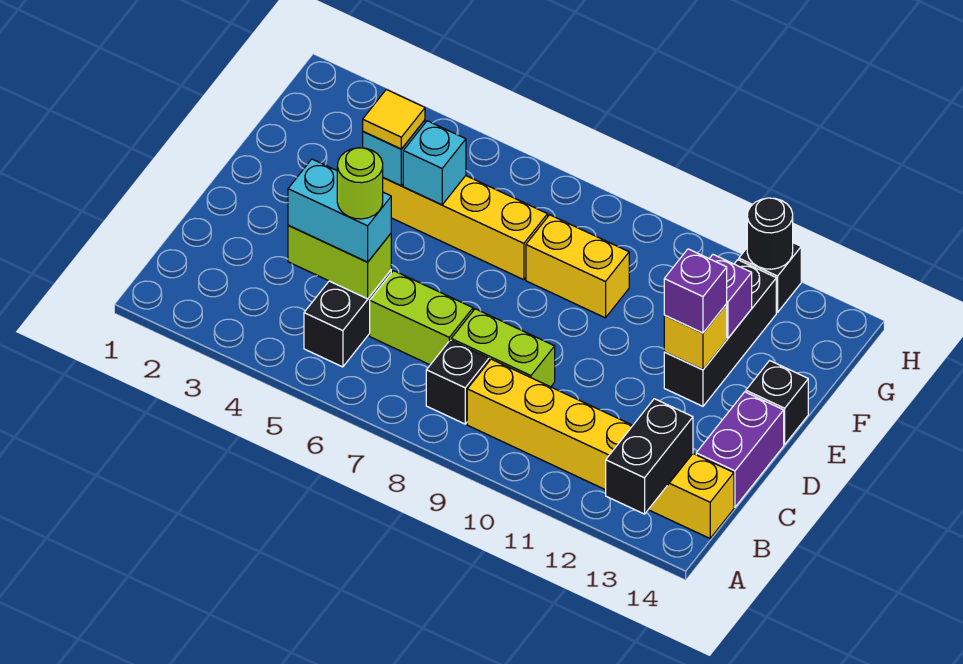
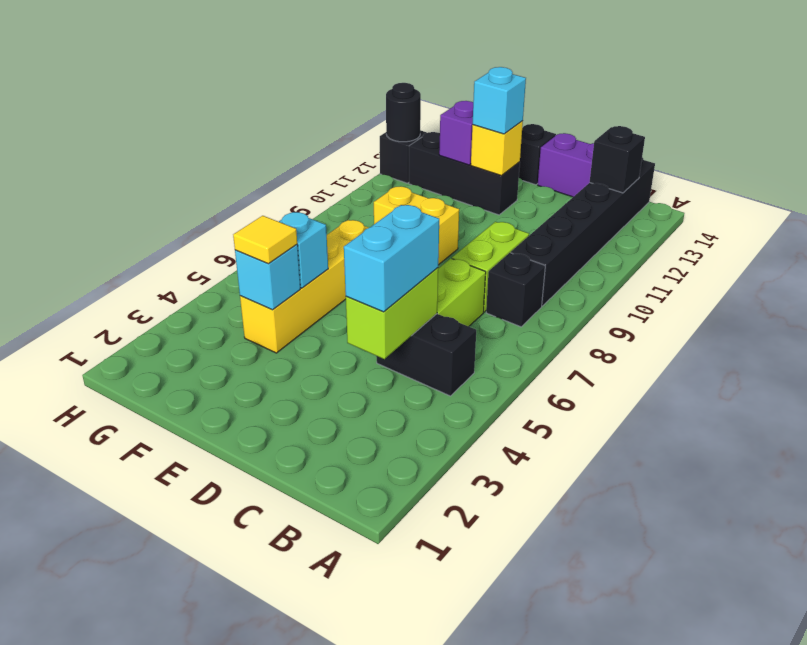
black 1x2 brick [606,399,693,514] -> black 1x1 brick [590,126,645,193]
yellow 1x6 brick [467,359,734,538] -> black 1x6 brick [511,157,655,306]
lime 1x1 round brick [337,148,383,219] -> none
purple 1x1 brick [664,249,727,333] -> cyan 1x1 brick [473,67,526,134]
yellow 1x2 brick [526,215,629,318] -> yellow 1x2 brick turned to [374,186,459,265]

